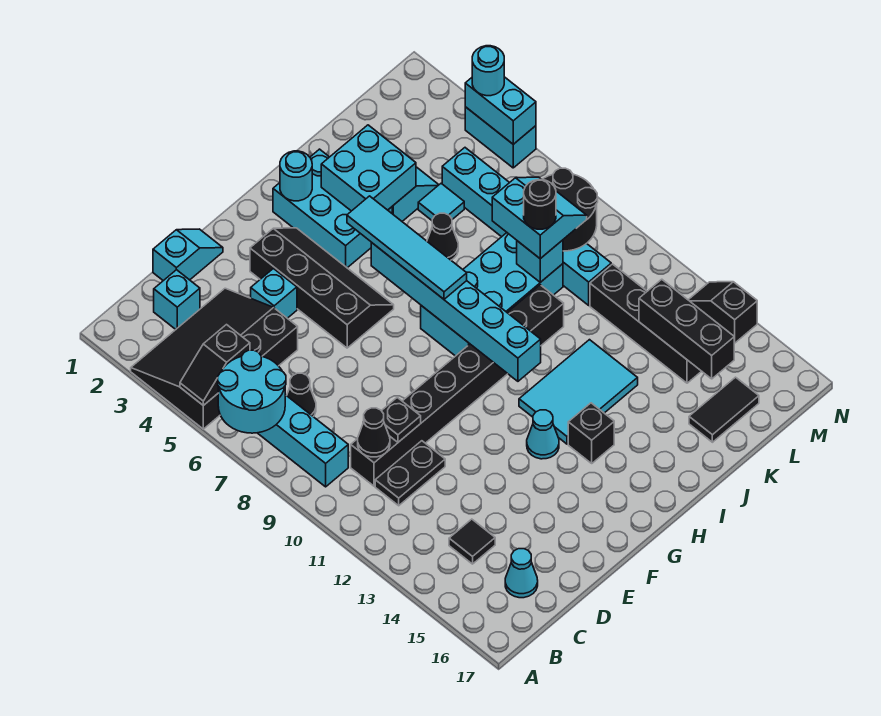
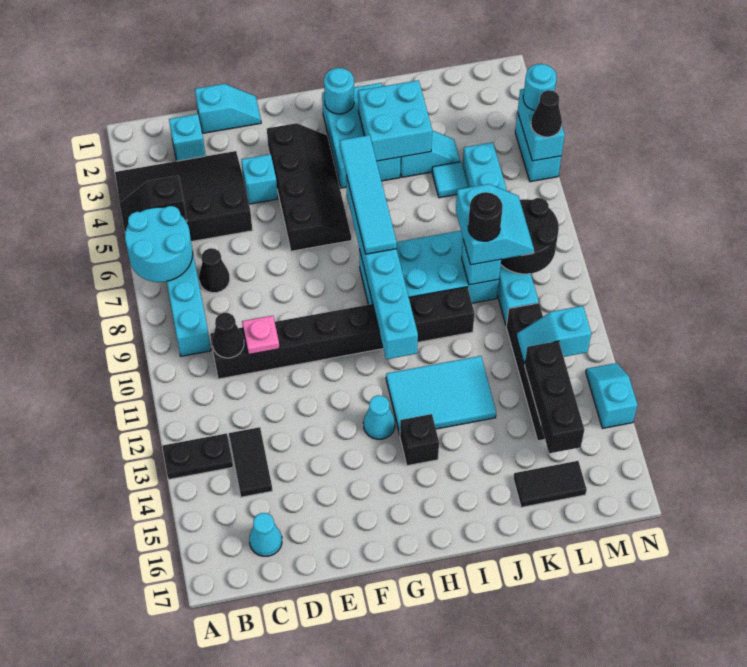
black 1x2 plate [375,441,445,506] -> black 1x2 plate moved to [162,433,233,479]
black 1x1 tile [449,519,495,564] -> black 1x2 tile [229,427,272,497]
black 1x1 plate [382,398,421,442] -> pink 1x1 plate [242,316,280,355]
black 1x1 cone [427,213,458,260] -> black 1x1 cone moved to [531,90,562,137]
none -> cyan 1x2 slope [517,306,591,364]
black 1x2 slope [689,282,757,343] -> cyan 1x2 slope [586,363,638,428]

